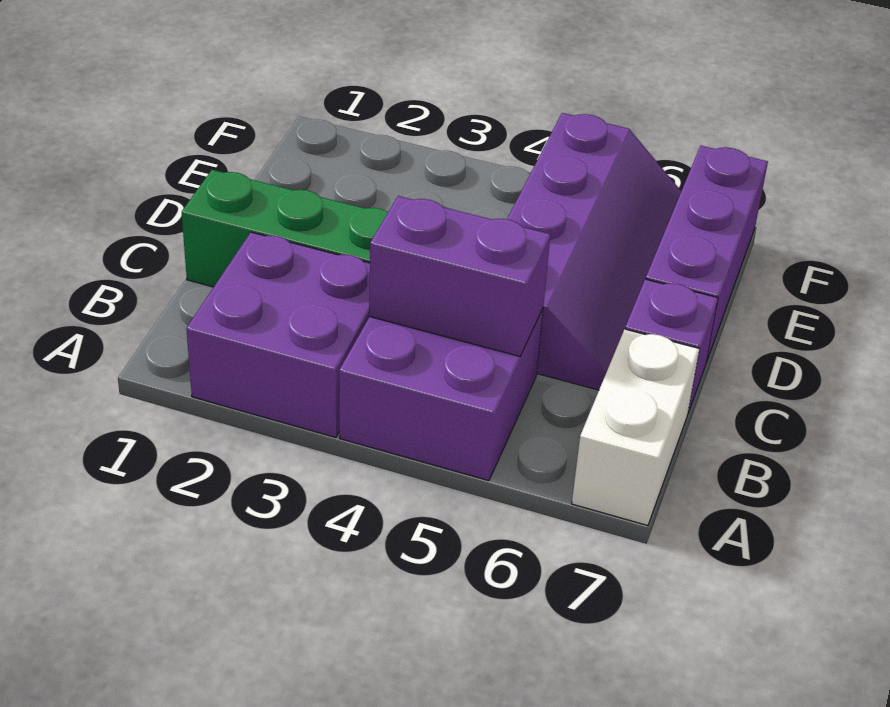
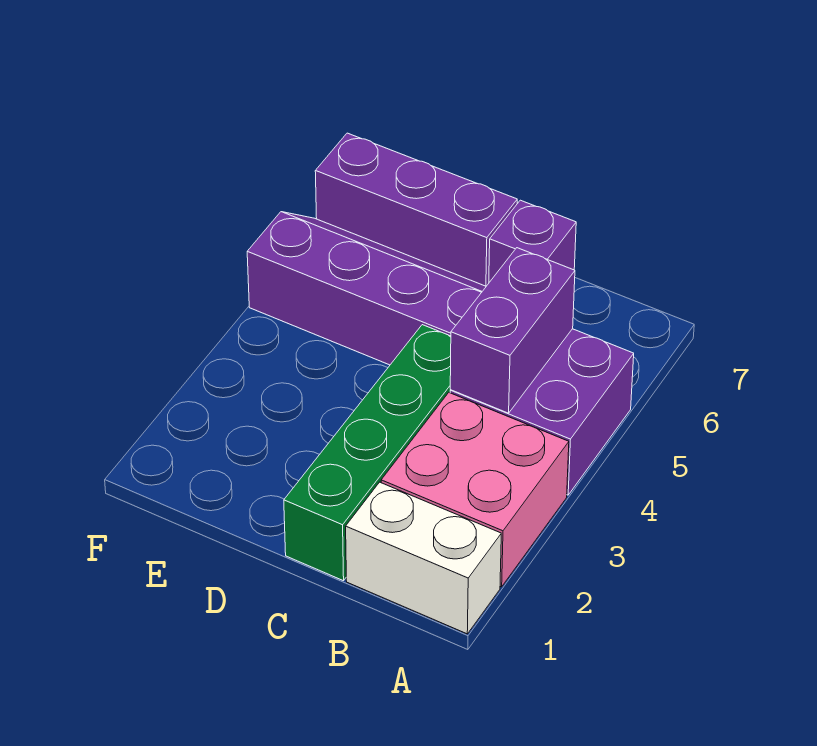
purple 2x2 brick [186,232,370,437] -> pink 2x2 brick [381,393,569,587]
white 1x2 brick [572,329,699,526] -> white 1x2 brick moved to [346,482,501,634]

